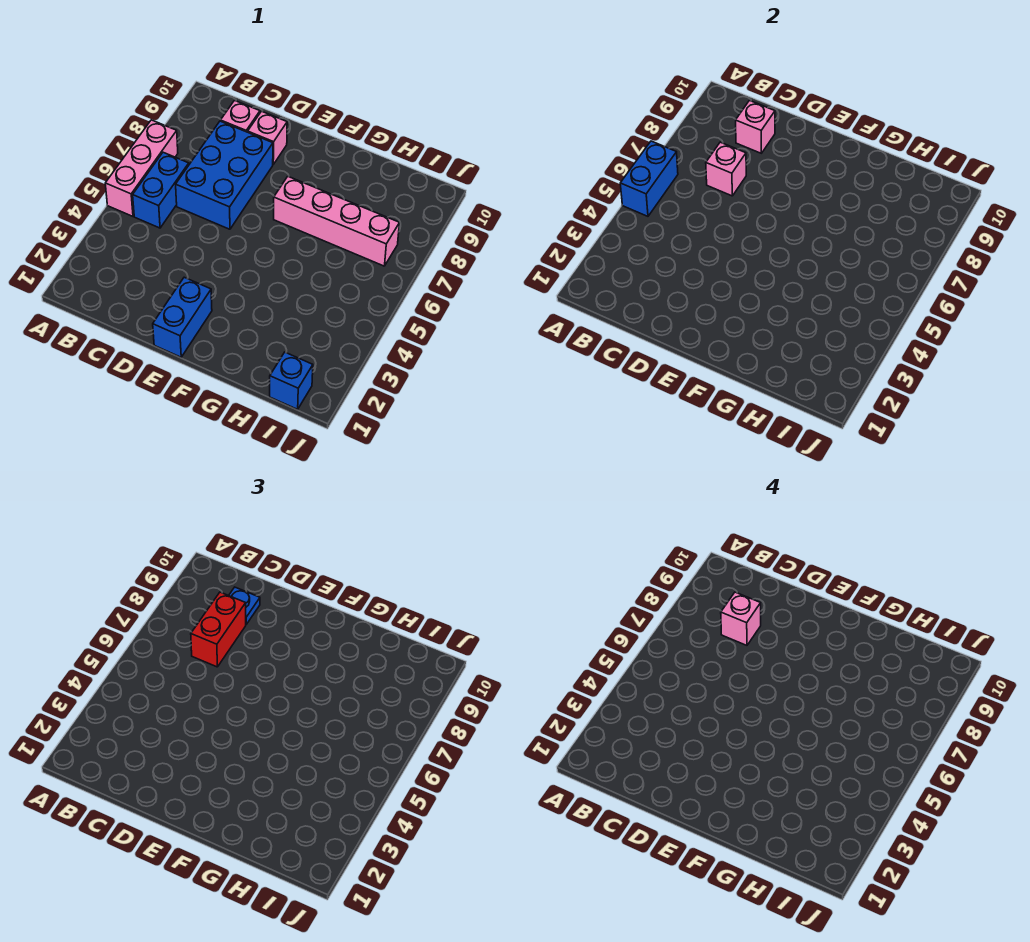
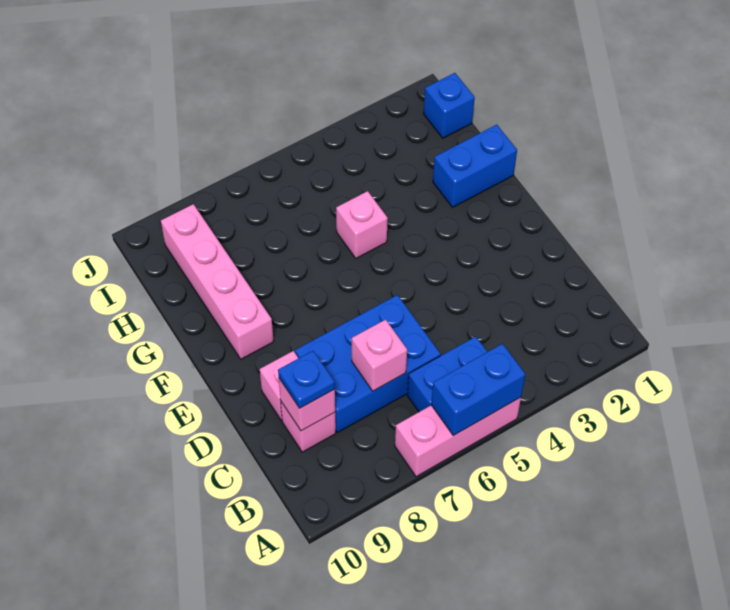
red 1x2 brick [191,592,246,667] -> none
pink 1x1 brick [721,592,761,645] -> pink 1x1 brick moved to [336,191,388,258]
blue 1x2 brick [153,277,212,357] -> blue 1x2 brick moved to [433,125,517,207]
pink 1x4 brick [274,177,399,266] -> pink 1x4 brick moved to [161,204,274,359]

